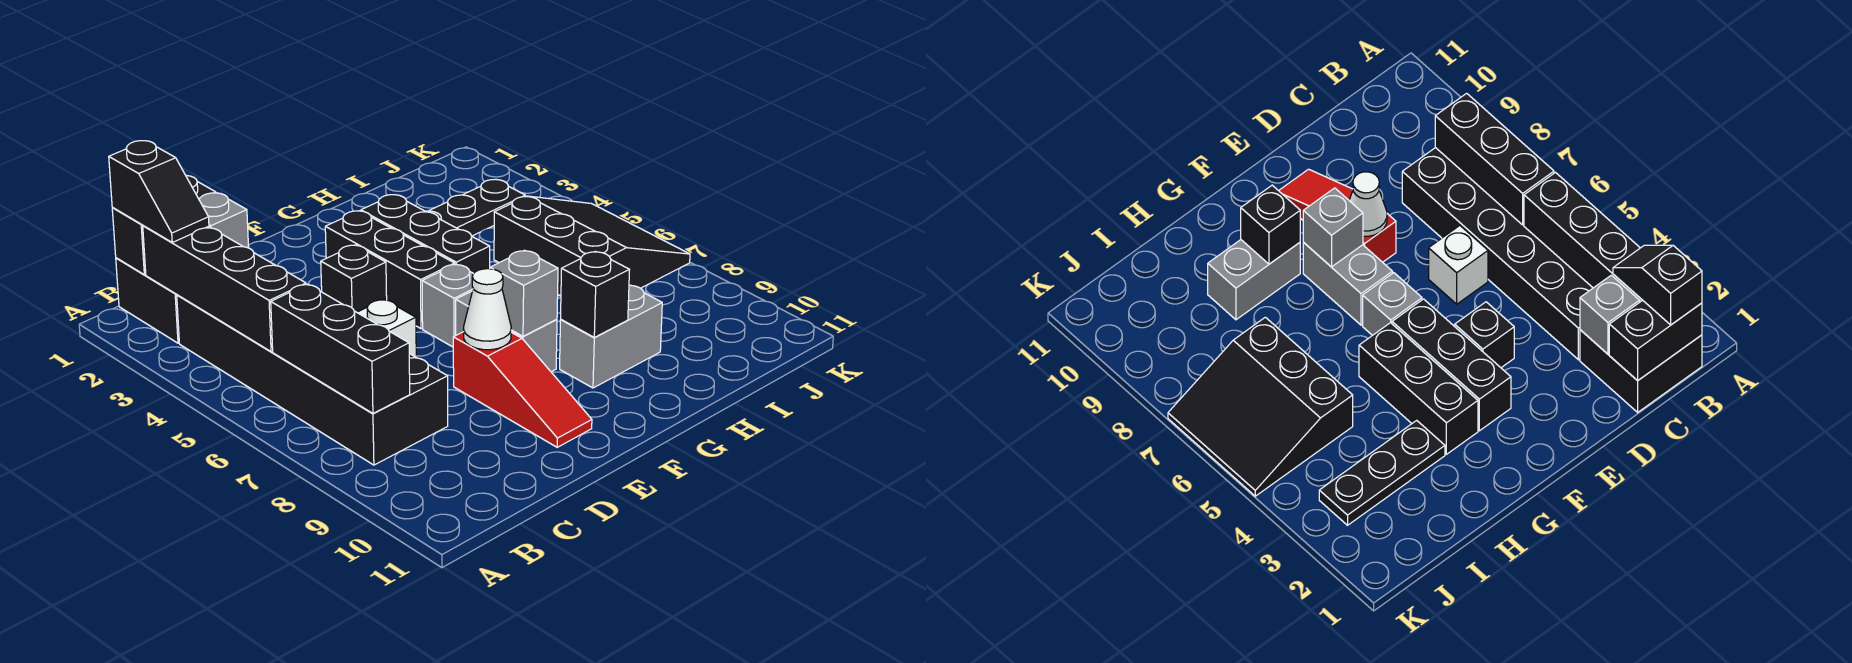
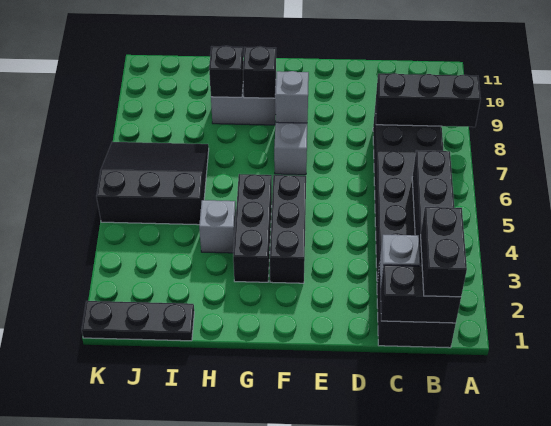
black 1x2 slope [109,141,209,242] -> black 1x2 brick [421,207,467,297]
black 1x3 brick [271,284,410,413] -> black 1x3 brick turned to [375,73,481,127]
white 1x1 brick [357,299,416,357] -> none
black 1x1 brick [321,245,387,312] -> black 1x1 brick moved to [209,46,243,97]
red 1x3 slope [453,332,592,447] -> none
white 1x1 cone [464,269,511,350] -> none
grey 1x1 brick [422,264,473,347] -> grey 1x1 brick moved to [199,200,236,253]
black 1x3 plate [426,179,525,236] -> black 1x3 plate moved to [82,301,194,341]
black 3x3 slope [494,196,690,296] -> black 3x3 slope turned to [96,142,209,225]

